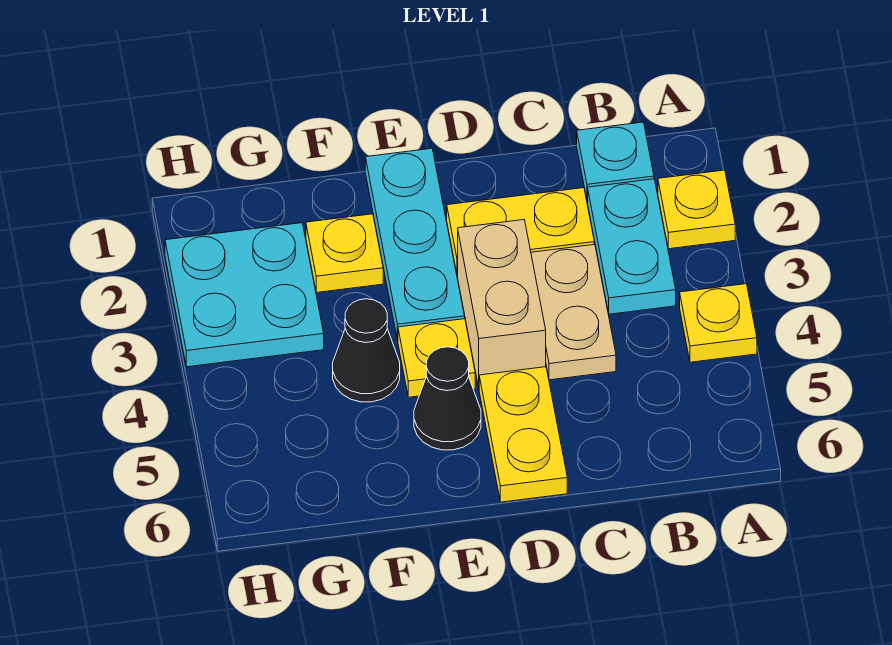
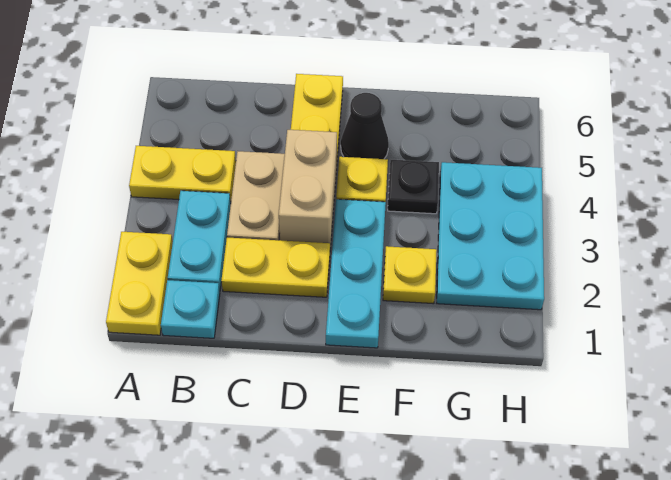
yellow 1x1 plate [658,170,735,249] -> yellow 1x2 plate [106,232,173,335]
yellow 1x1 plate [680,284,757,362] -> yellow 1x2 plate [129,146,236,201]
black 1x1 cone [333,299,400,402] -> black 1x1 plate [388,160,439,214]
cyan 2x2 plate [165,223,324,367] -> cyan 2x3 plate [437,162,544,310]

